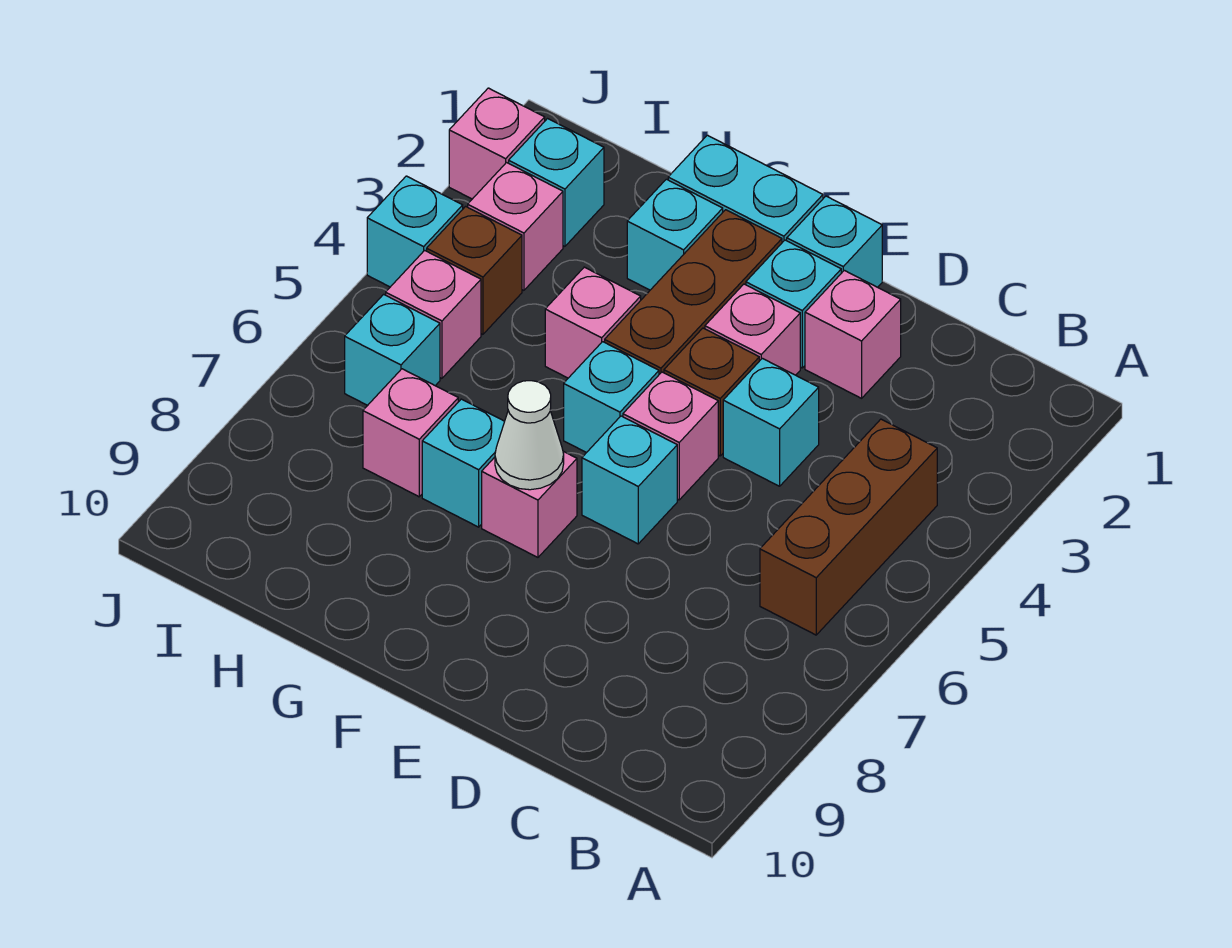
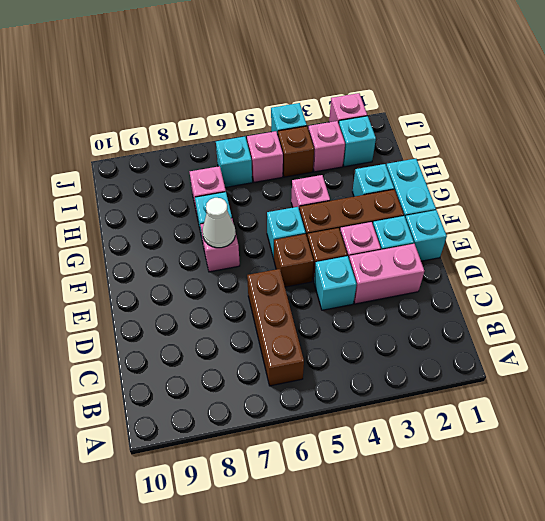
brown 1x3 brick [760,419,937,635] -> brown 1x3 brick turned to [247,269,304,386]
pink 1x1 brick [805,270,901,398] -> pink 1x2 brick [349,244,424,304]
pink 1x1 brick [623,372,718,500] -> brown 1x1 brick [274,234,314,287]
cyan 1x1 brick [582,416,677,544] -> none

